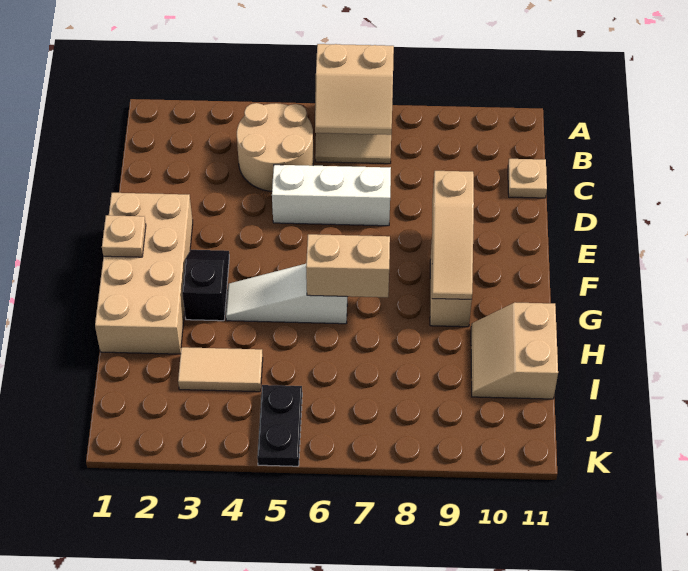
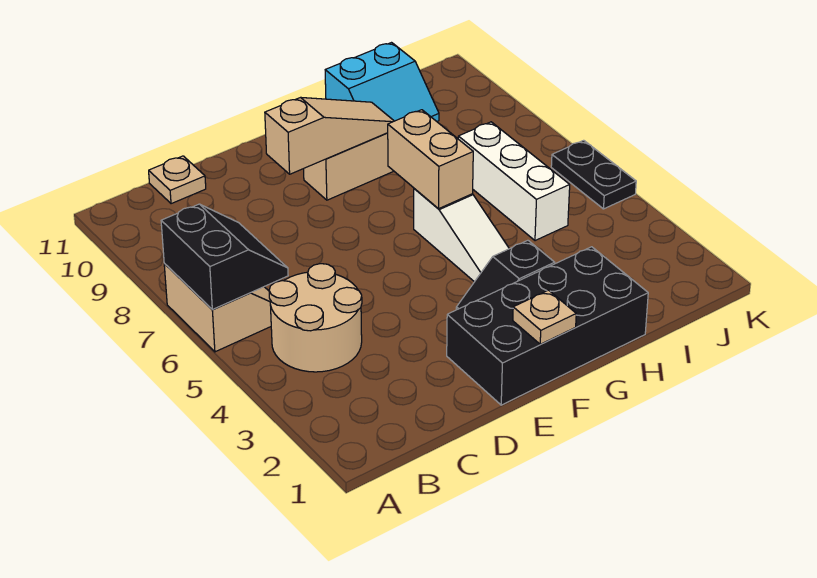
tan 2x2 slope [315,44,394,135] -> black 2x2 slope [161,204,288,310]
white 1x3 brick [272,165,391,226] -> white 1x3 brick moved to [458,122,570,241]
tan 2x4 brick [95,193,193,354] -> black 2x4 brick [447,247,648,405]
tan 2x2 slope [471,302,558,399] -> cyan 2x2 slope [325,43,439,121]
tan 1x2 tile [178,347,263,392] -> none
black 1x2 plate [257,385,302,466] -> black 1x2 plate turned to [551,140,636,209]

